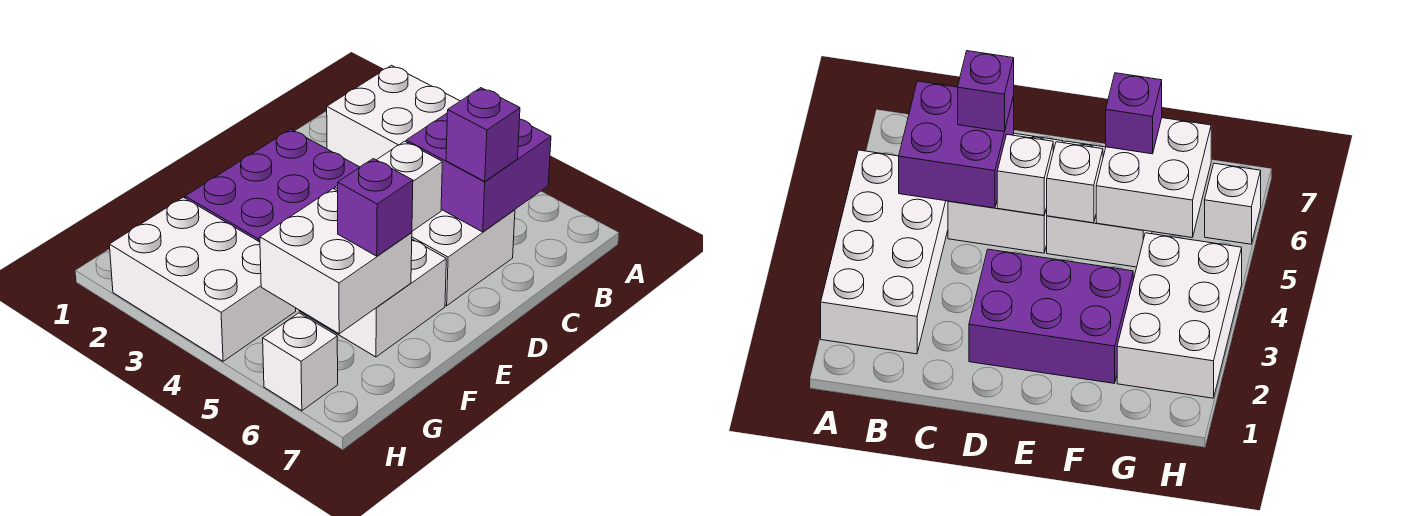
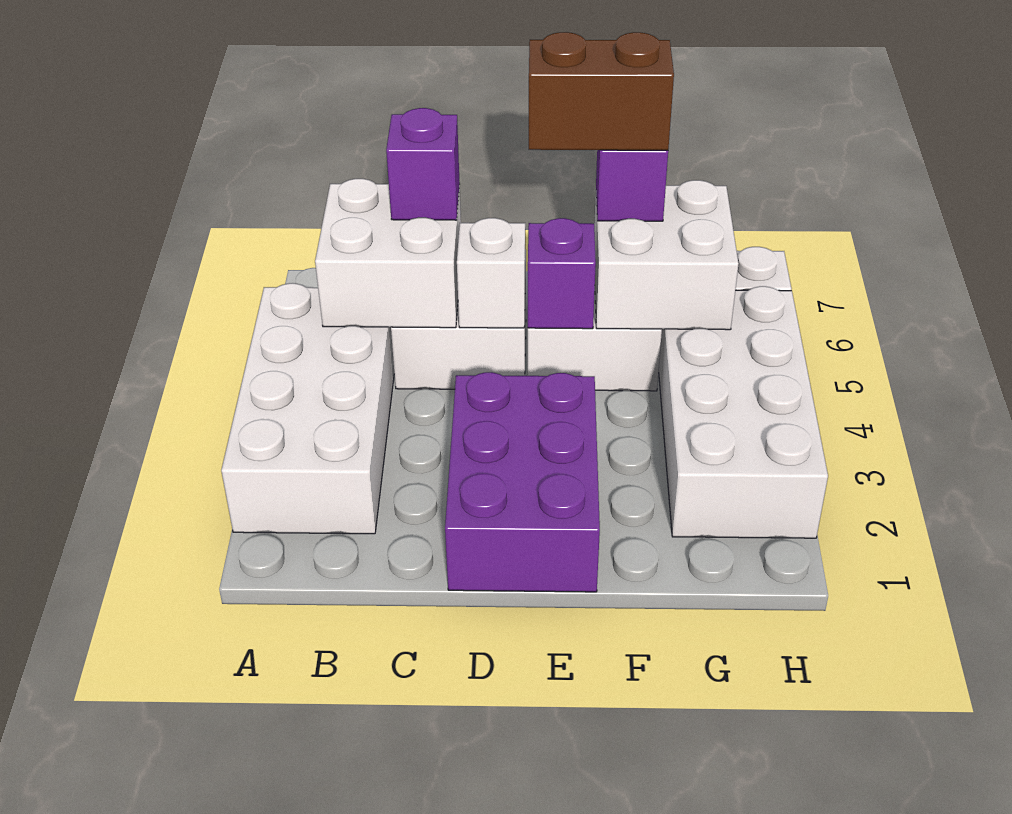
purple 2x2 brick [406,113,551,232] -> white 2x2 brick [315,179,461,328]
purple 2x3 brick [185,129,360,242] -> purple 2x3 brick turned to [445,372,600,592]
white 1x1 brick [1047,142,1103,223] -> purple 1x1 brick [528,218,596,329]
none -> brown 1x2 brick [529,32,674,150]
white 2x3 brick [109,197,296,361] -> white 2x4 brick [659,286,828,538]

